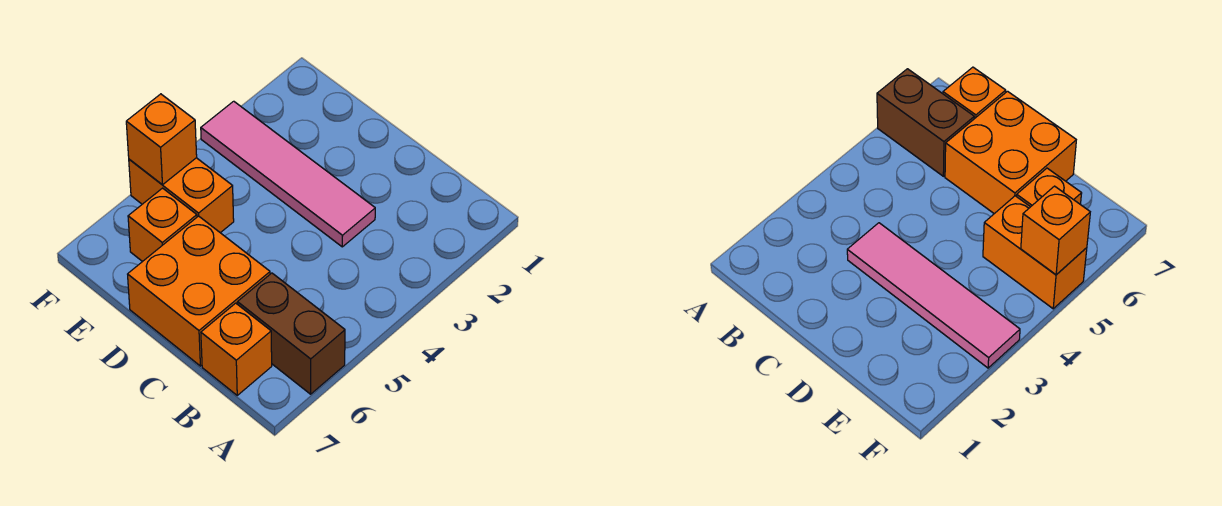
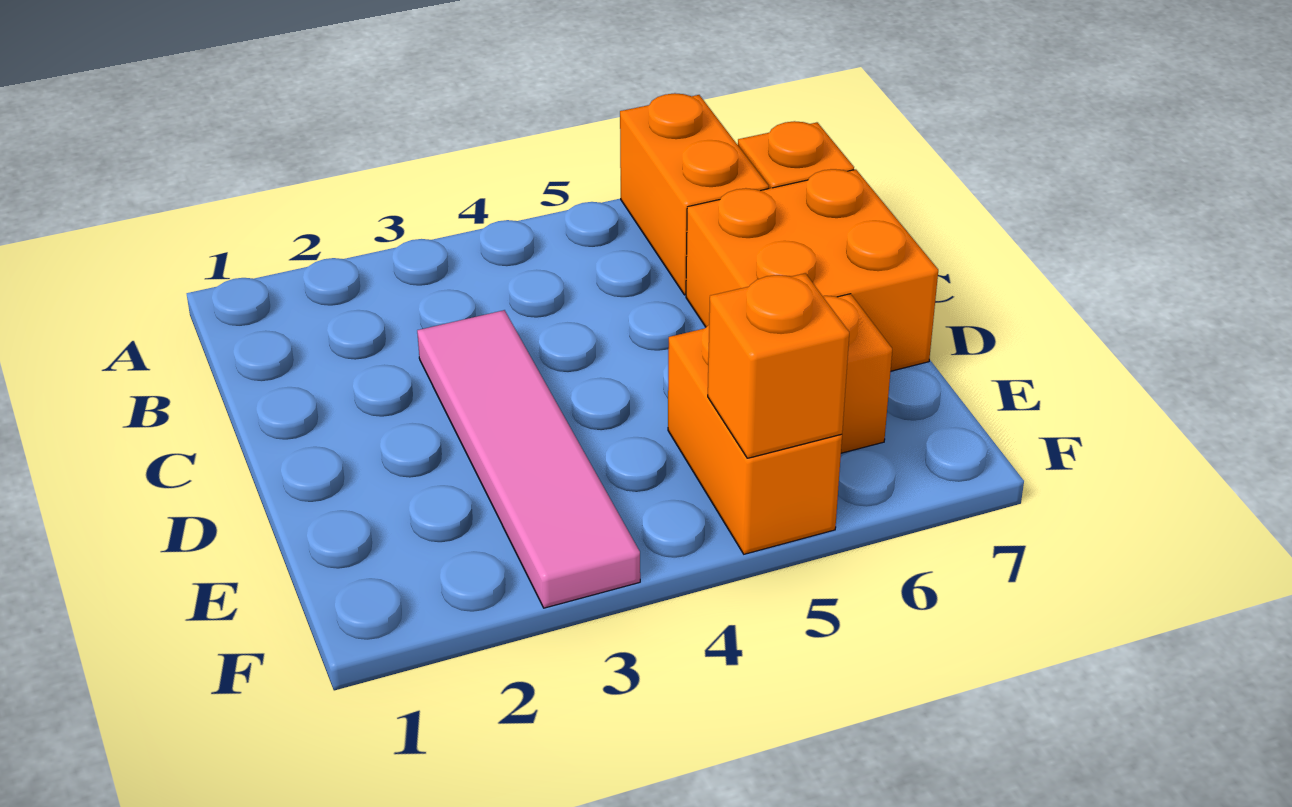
brown 1x2 brick [237,273,345,394] -> orange 1x2 brick [620,93,769,295]

